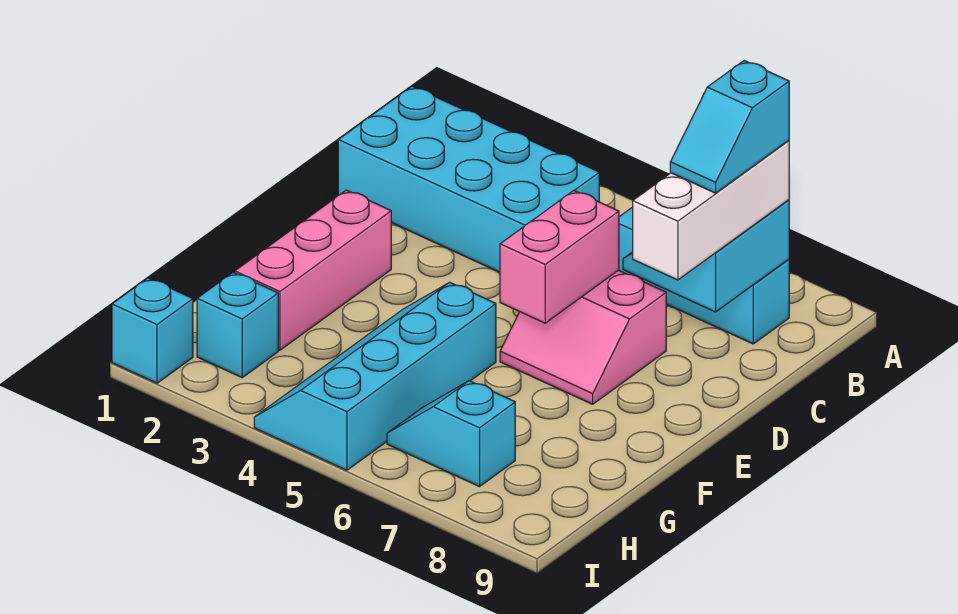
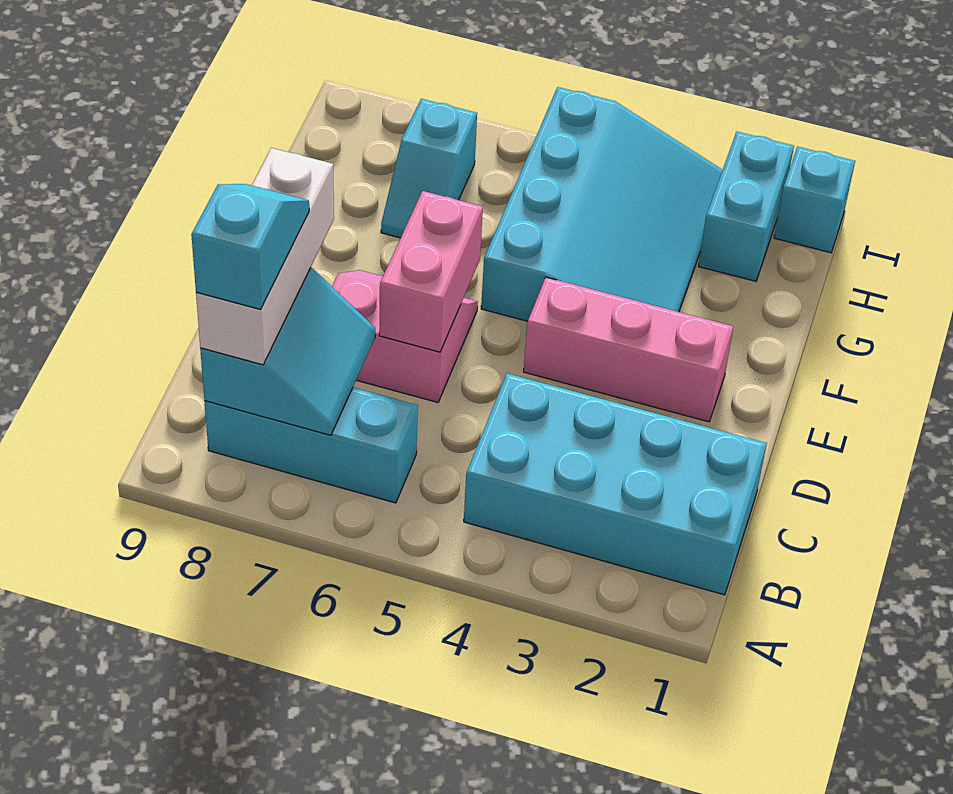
pink 1x3 brick [235,190,391,350] -> pink 1x3 brick turned to [524,277,733,422]
cyan 2x4 slope [254,282,496,470] -> cyan 3x4 slope [481,87,722,321]
cyan 1x1 brick [197,272,278,377] -> cyan 1x2 brick [699,132,794,281]
cyan 1x2 slope [387,381,515,487] -> cyan 1x2 slope turned to [381,99,477,238]

